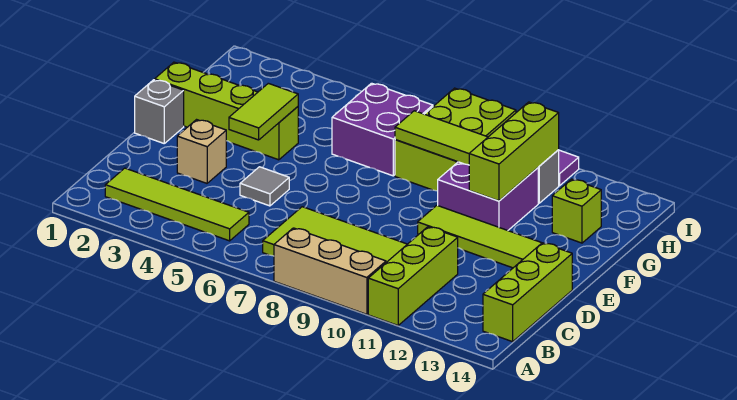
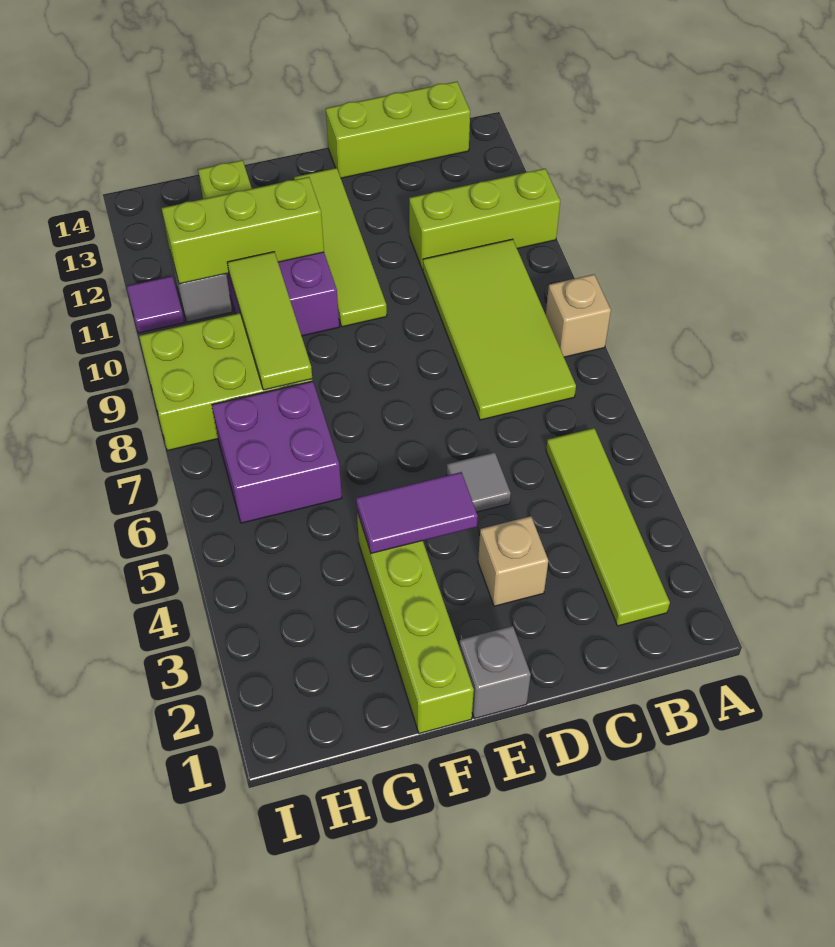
tan 1x3 brick [274,228,386,314] -> tan 1x1 brick [546,274,611,357]
lime 1x2 tile [229,83,298,140] -> purple 1x2 tile [356,472,478,553]

